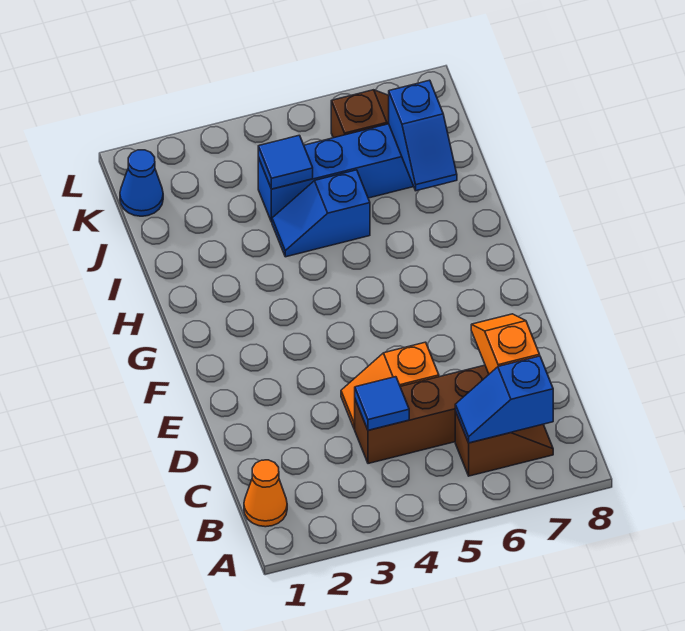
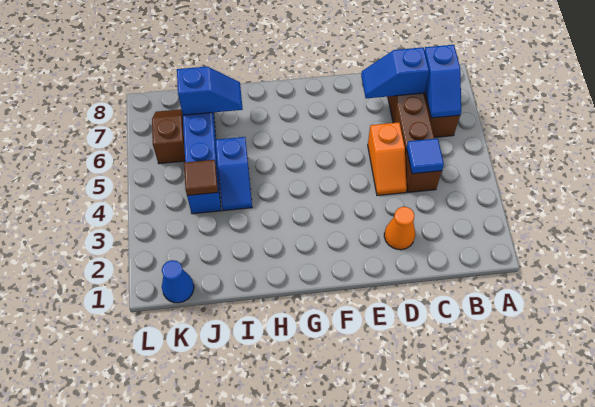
orange 1x1 cone [244,460,287,527] -> orange 1x1 cone moved to [384,207,415,250]
orange 1x2 slope [471,314,540,374] -> blue 1x2 slope [361,47,429,98]
blue 1x1 tile [258,135,313,189] -> brown 1x1 tile [184,160,218,195]

